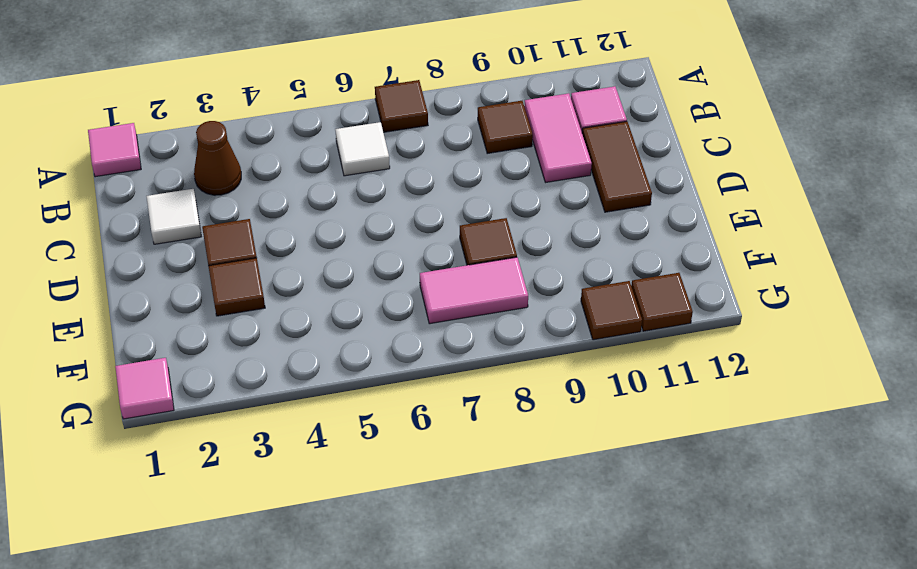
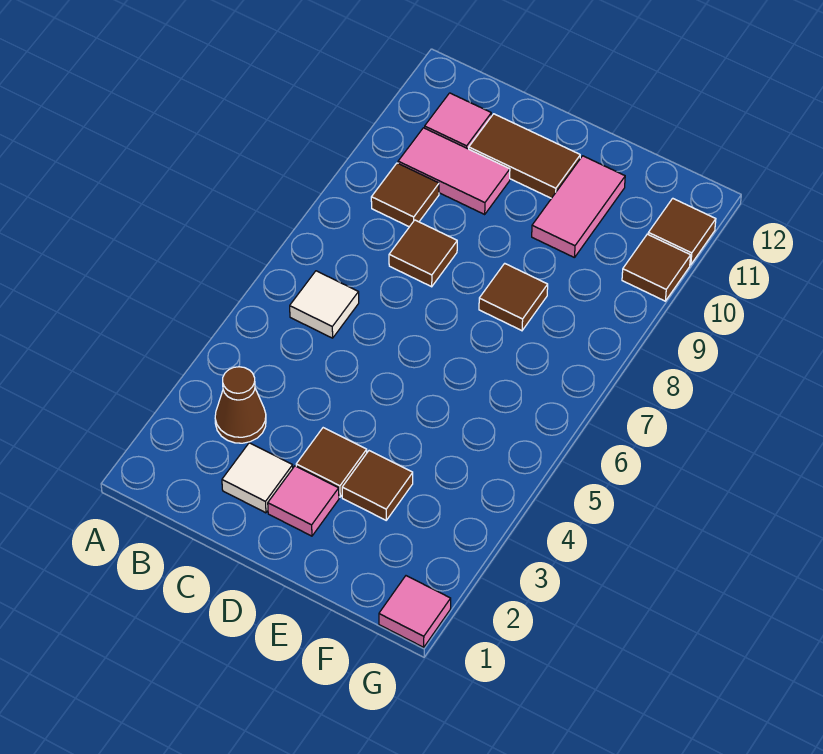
pink 1x1 tile [88,123,141,177] -> pink 1x1 tile moved to [268,466,339,536]
brown 1x1 tile [375,80,428,132] -> brown 1x1 tile moved to [389,220,457,287]
pink 1x2 tile [420,257,528,324] -> pink 1x2 tile moved to [532,156,625,258]

